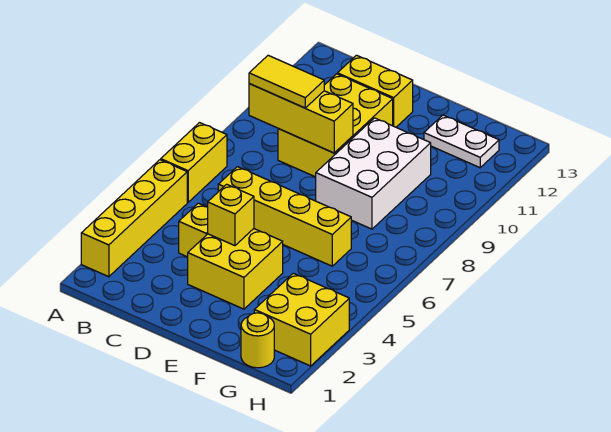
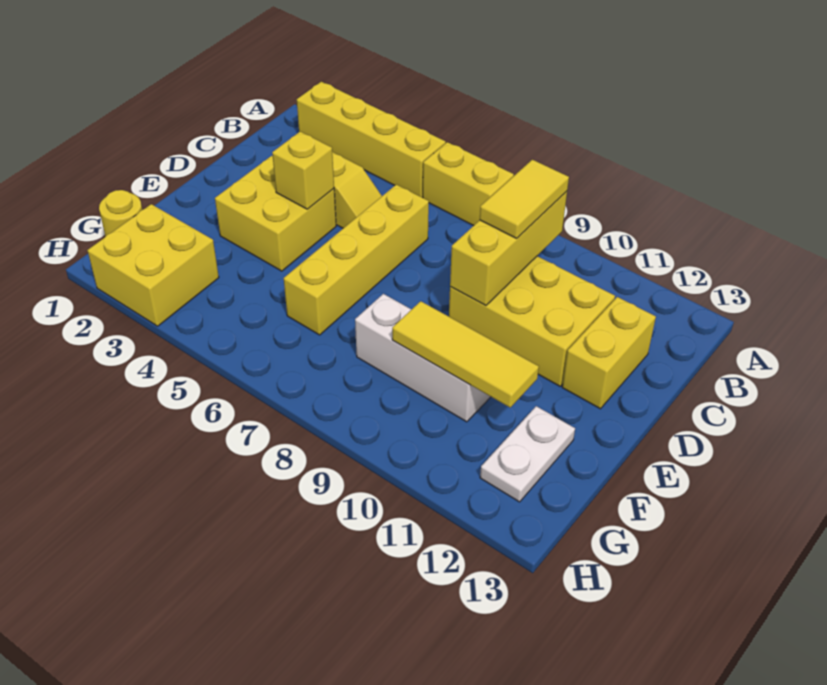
white 2x3 brick [316,118,431,229] -> white 1x3 brick [355,294,491,422]
none -> yellow 1x3 tile [392,301,539,408]

